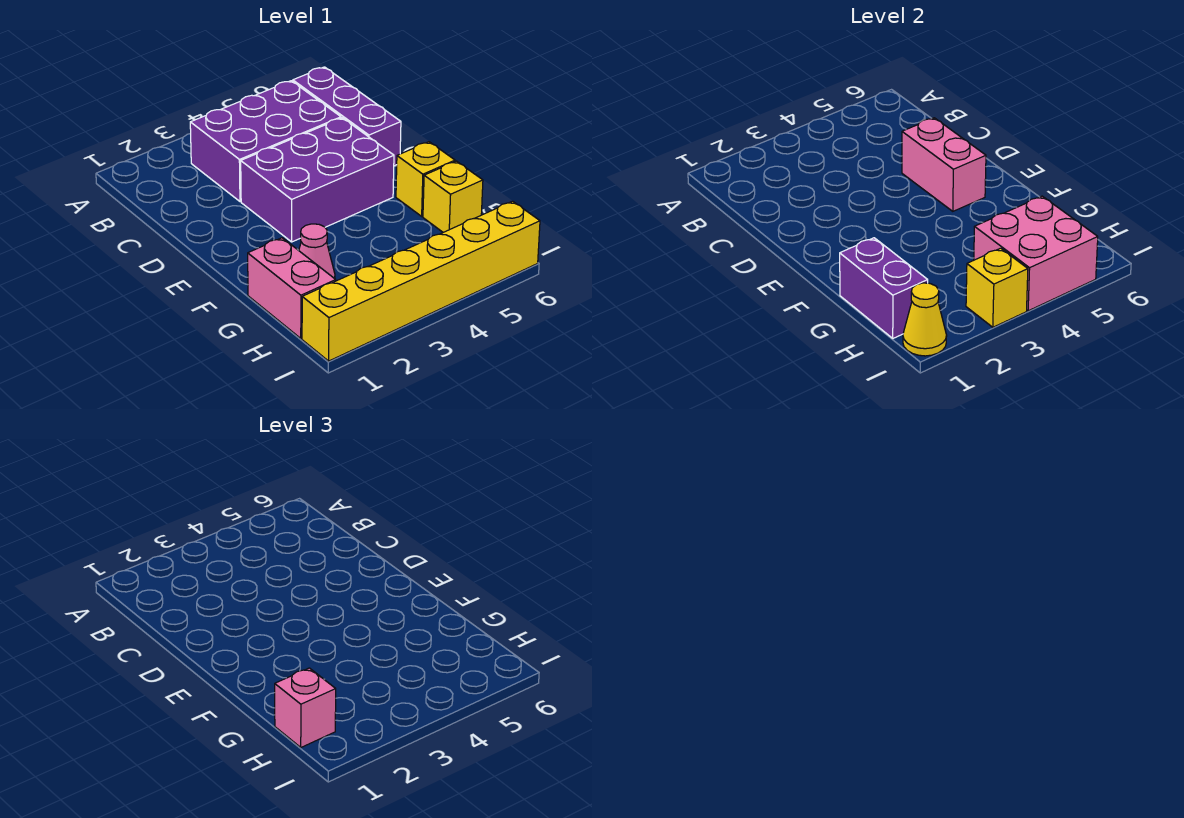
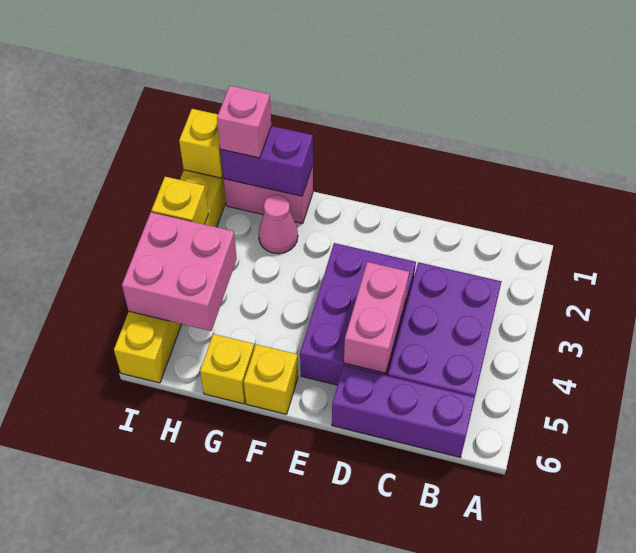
pink 1x2 brick [902,118,986,211] -> pink 1x2 brick turned to [344,262,409,373]
yellow 1x1 cone [903,283,947,356] -> yellow 1x1 brick [179,109,223,178]

